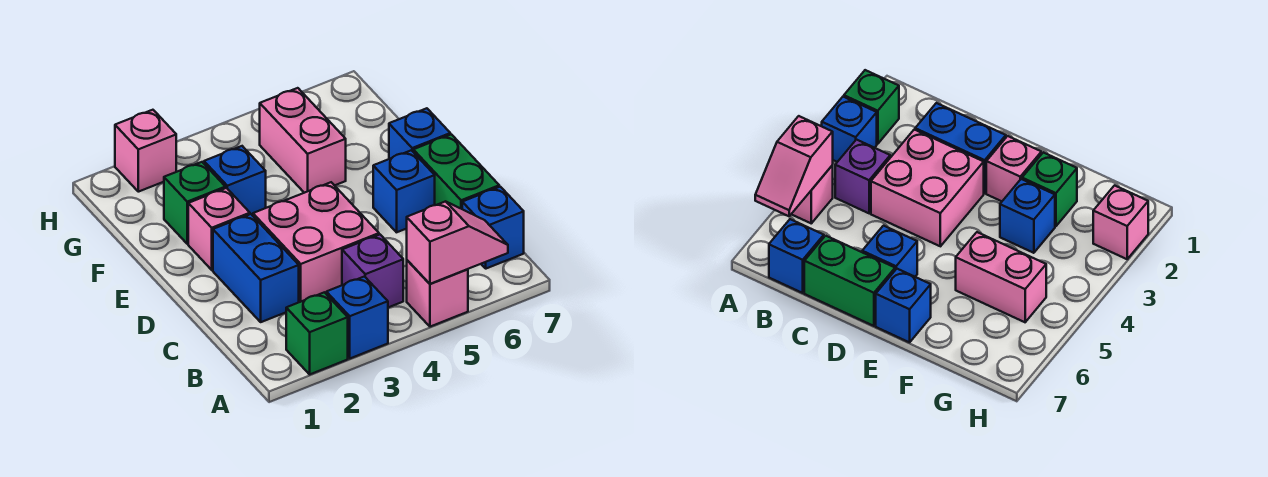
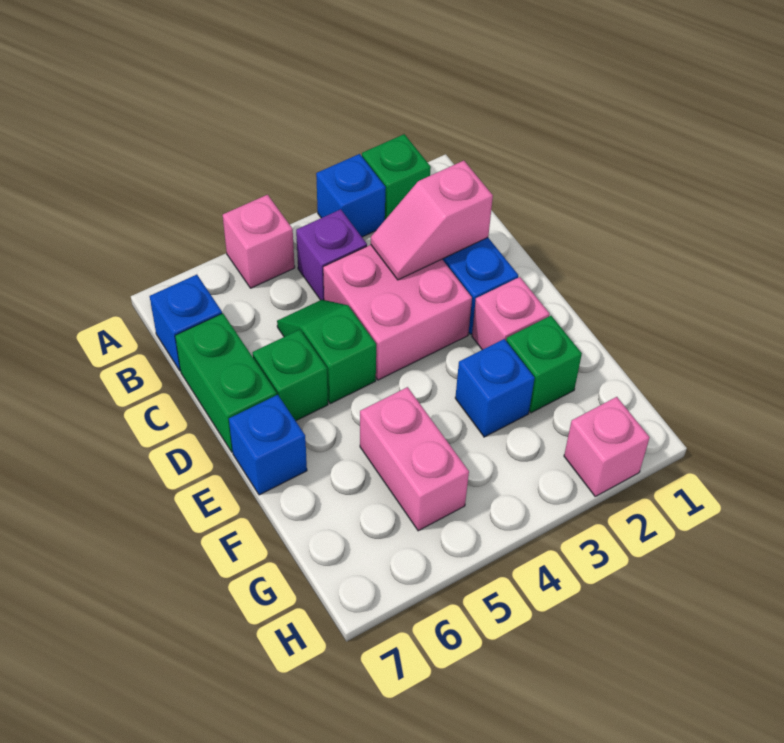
pink 1x2 slope [407,201,508,284] -> pink 1x2 slope moved to [371,161,493,280]
none -> green 1x2 slope [277,300,376,404]
blue 1x1 brick [373,150,435,232] -> green 1x1 brick [253,330,328,421]

